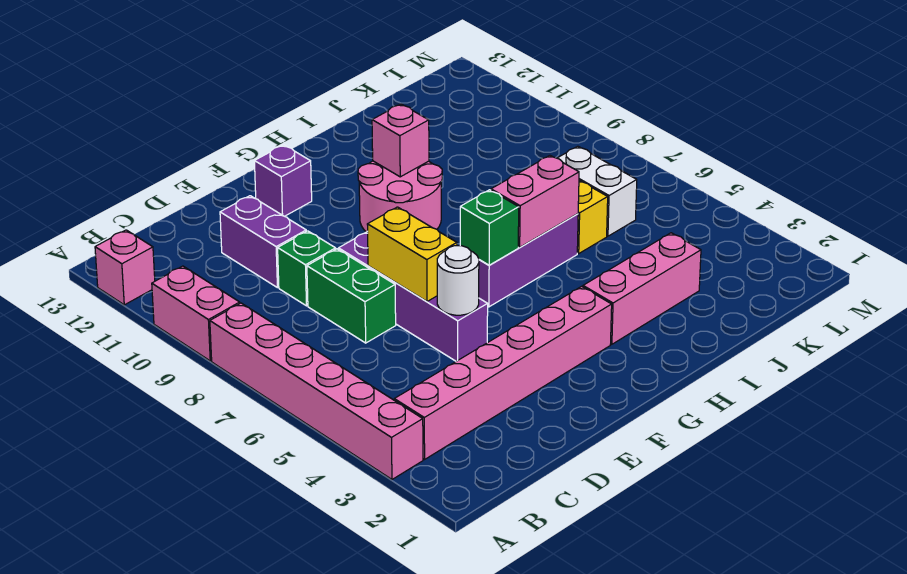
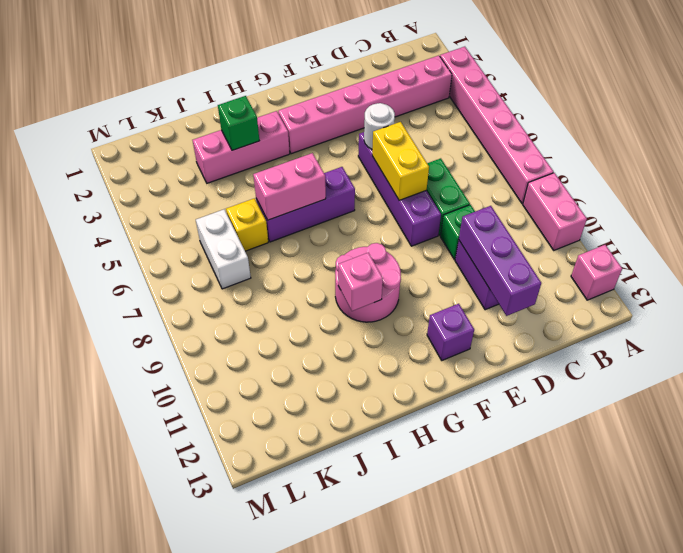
none -> purple 1x3 brick [459,206,541,316]
green 1x1 brick [460,190,519,265] -> green 1x1 brick moved to [218,96,259,150]

